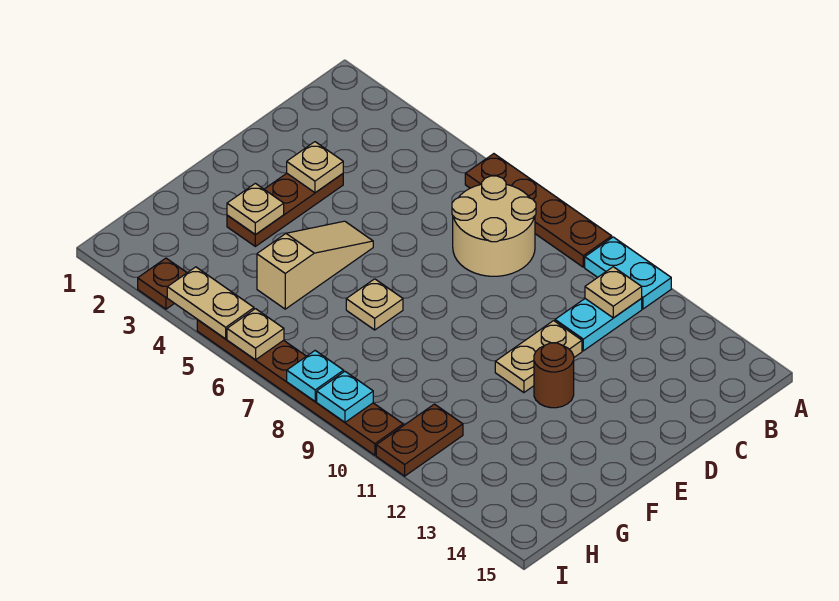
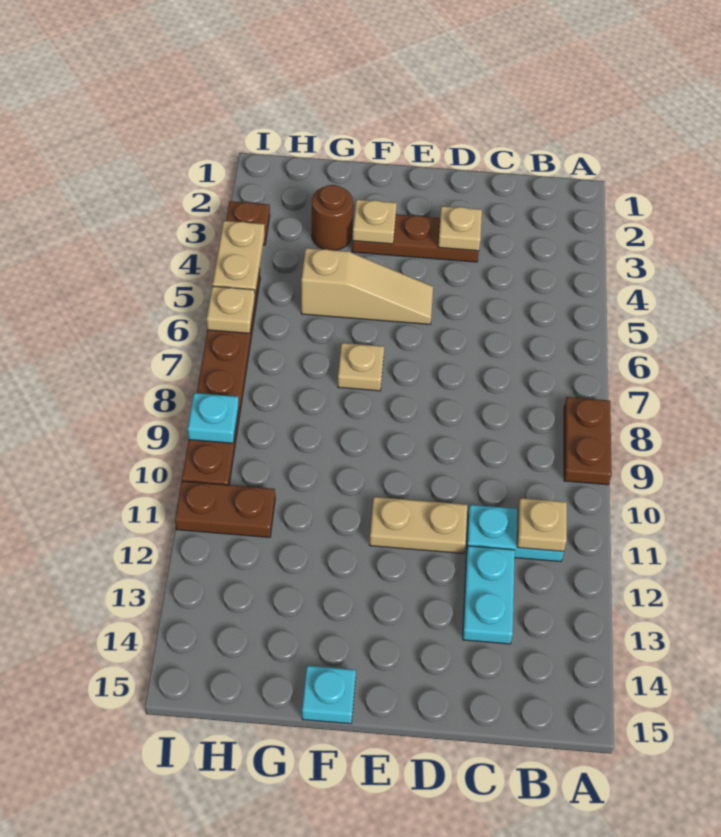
brown 1x4 plate [465,154,612,267] -> brown 1x2 plate [564,397,612,485]
cyan 1x2 plate [585,237,671,309] -> cyan 1x2 plate moved to [463,546,515,644]
tan 2x2 round brick [452,176,536,276] -> none
brown 1x1 round brick [534,343,574,408] -> brown 1x1 round brick moved to [312,185,353,250]
cyan 1x1 plate [287,351,344,401] -> cyan 1x1 plate moved to [302,666,356,724]

